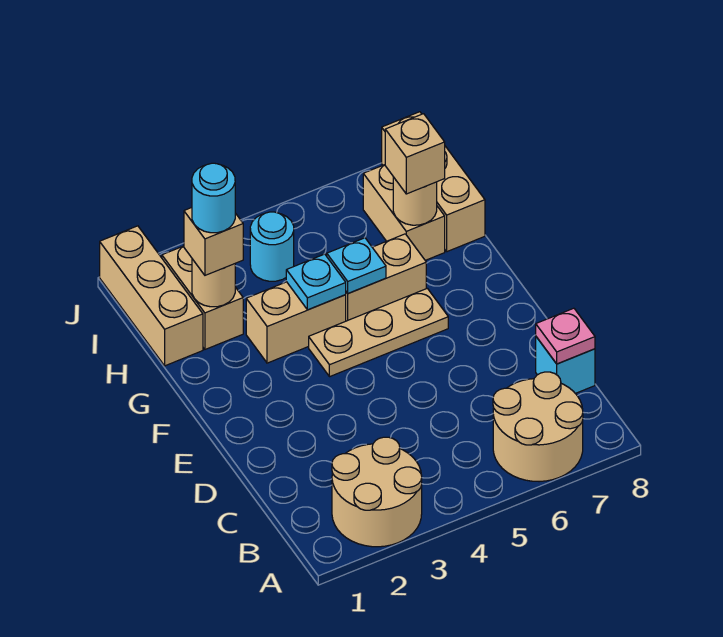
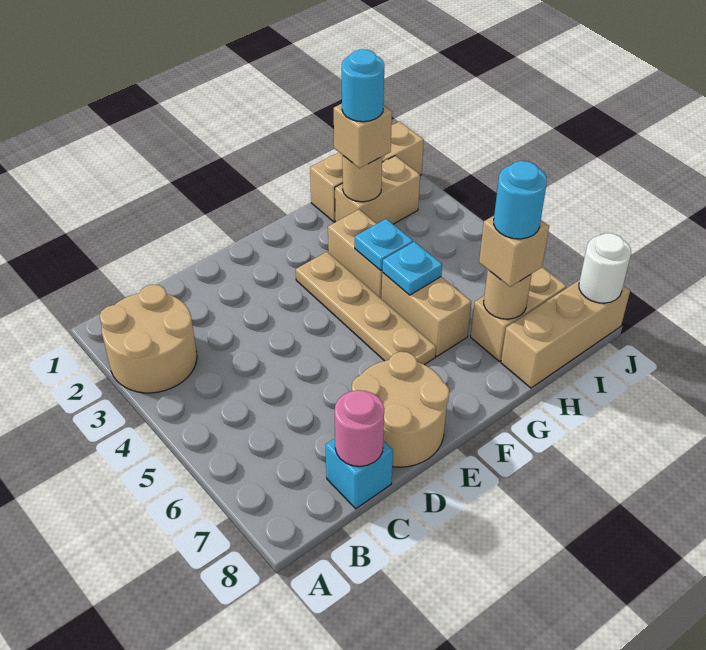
tan 2x2 round brick [493,372,583,482] -> tan 2x2 round brick moved to [352,352,449,467]
pink 1x1 plate [536,308,595,364] -> pink 1x1 round brick [335,390,384,466]
tan 1x3 plate [309,288,448,377] -> tan 1x4 plate [296,252,436,365]
cyan 1x1 round brick [250,212,294,281] -> cyan 1x1 round brick moved to [494,161,547,239]
none -> white 1x1 round brick [579,233,631,303]

